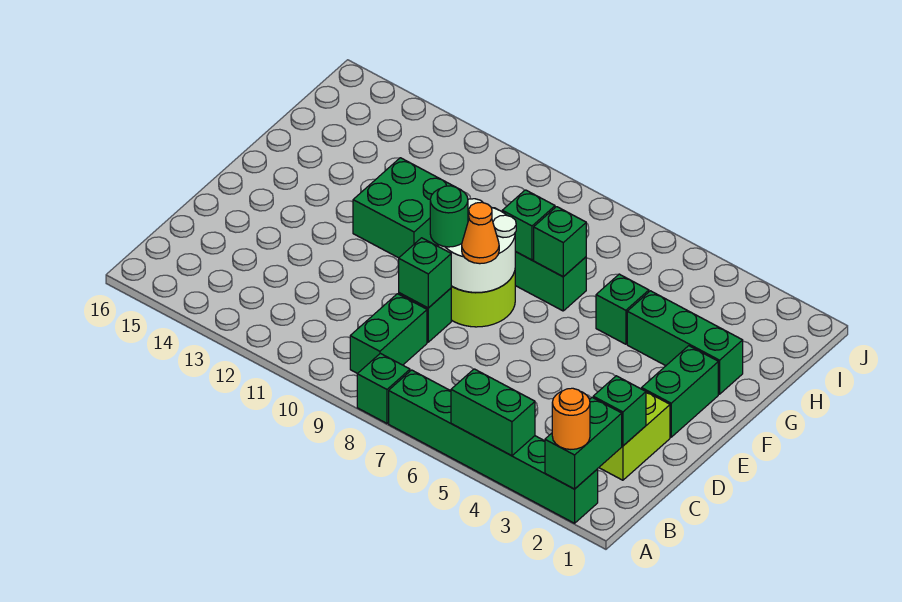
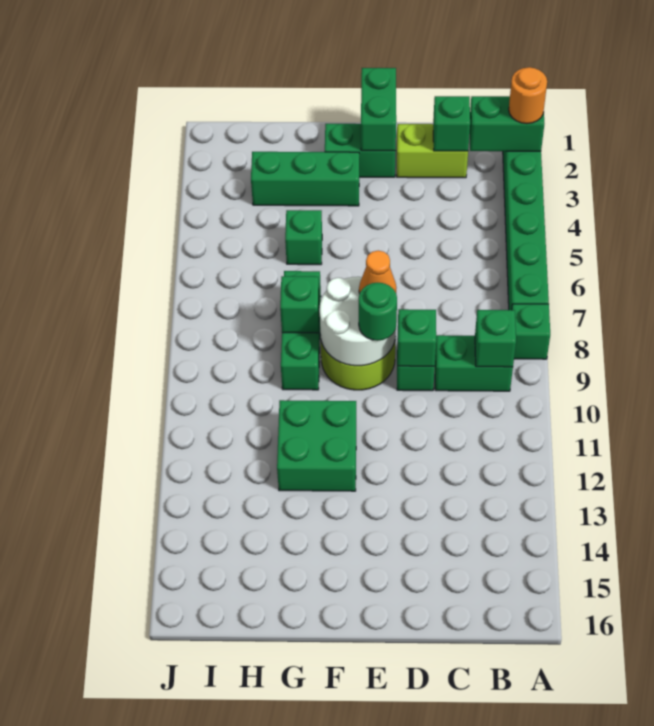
green 1x2 brick [451,369,535,456] -> green 1x2 brick moved to [361,68,396,151]
green 1x3 brick [627,291,743,394] -> green 1x3 brick turned to [251,152,359,206]
green 1x1 brick [534,207,586,277] -> green 1x1 brick moved to [475,310,516,367]

